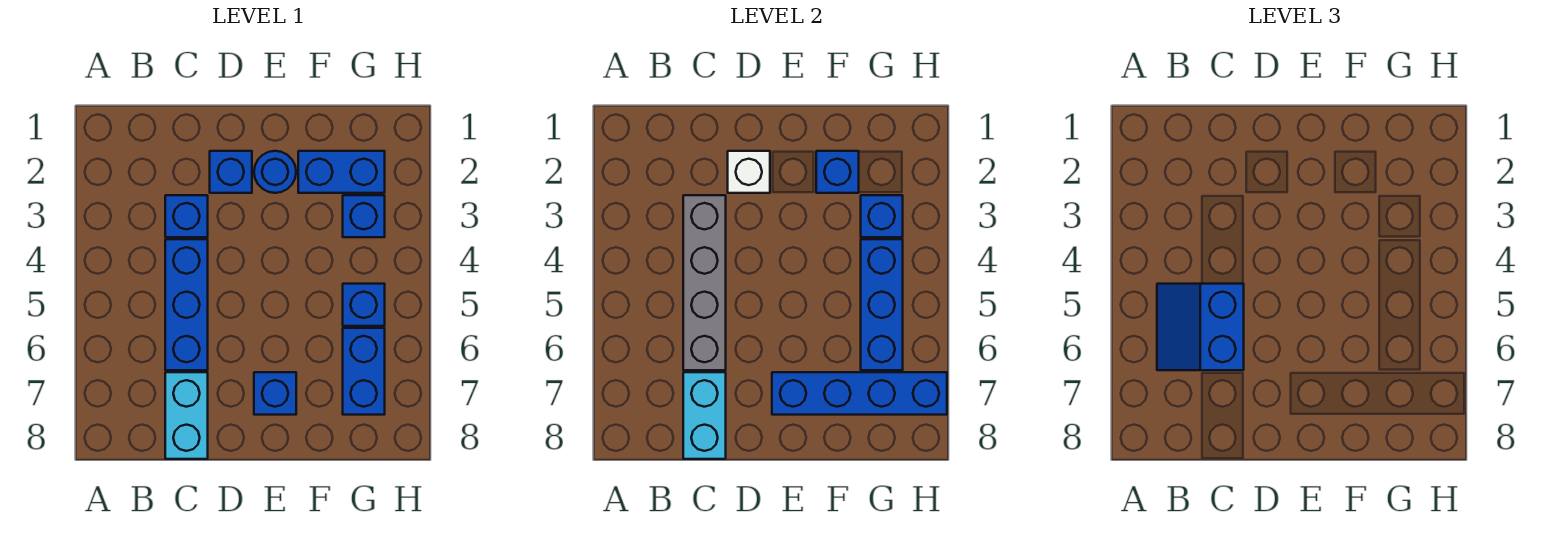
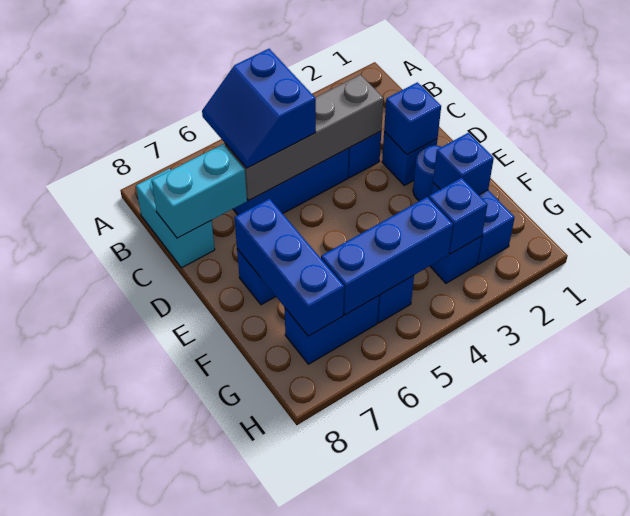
blue 2x2 slope [1157,284,1244,370] -> blue 2x2 slope turned to [202,49,316,168]
cyan 1x2 brick [165,372,208,459] -> cyan 1x2 brick turned to [136,169,215,268]
white 1x1 brick [728,151,770,193] -> blue 1x1 brick [384,82,441,155]
blue 1x4 brick [772,372,947,415] -> blue 1x3 brick [234,199,344,336]

